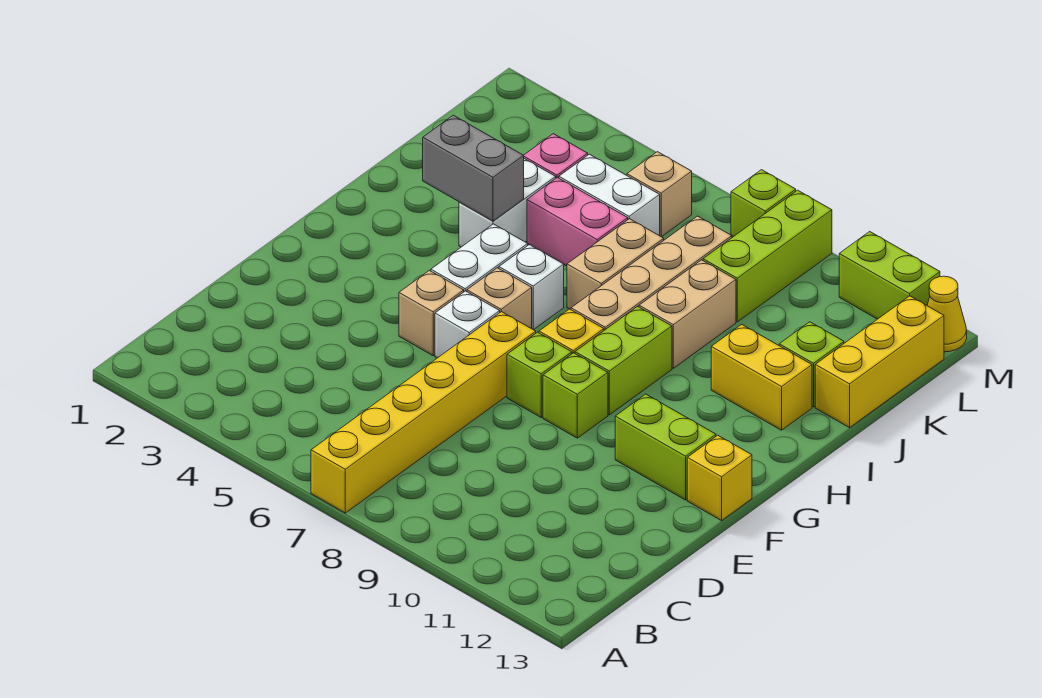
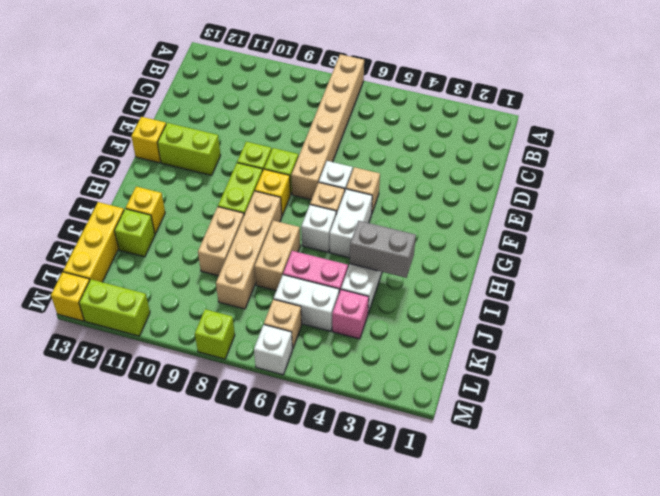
yellow 1x6 brick [311,312,536,513] -> tan 1x6 brick [291,54,364,200]
yellow 1x2 brick [711,324,812,430] -> yellow 1x1 brick [126,187,165,234]
lime 1x3 brick [703,190,832,322] -> none
none -> white 1x1 brick [254,325,292,375]
yellow 1x1 cone [927,276,967,352] -> yellow 1x1 brick [51,272,90,321]

